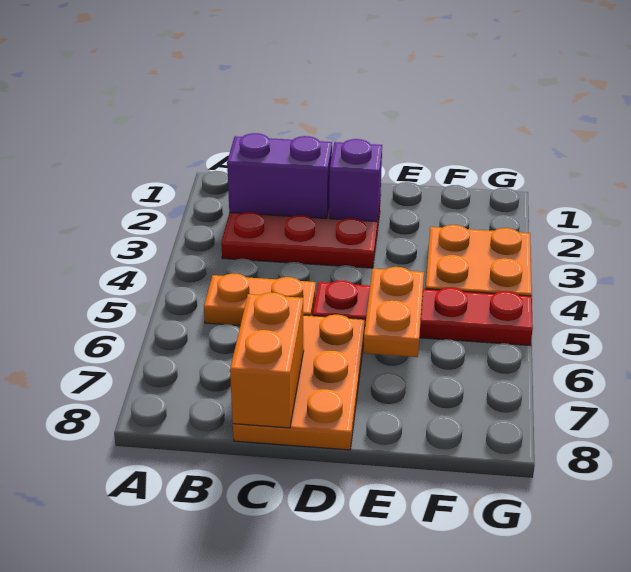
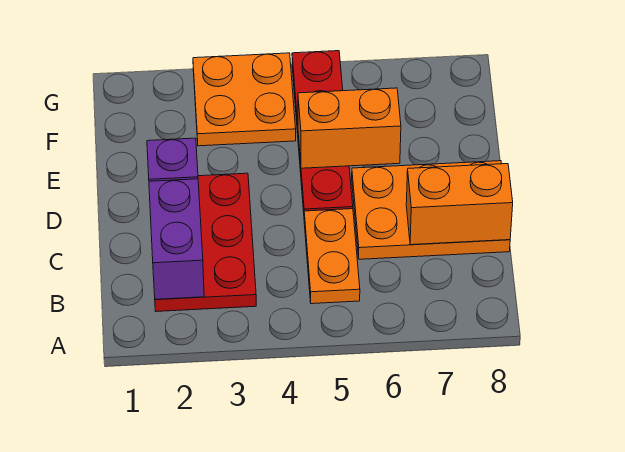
orange 1x2 plate [364,267,424,357] -> orange 1x2 brick [298,88,401,168]

